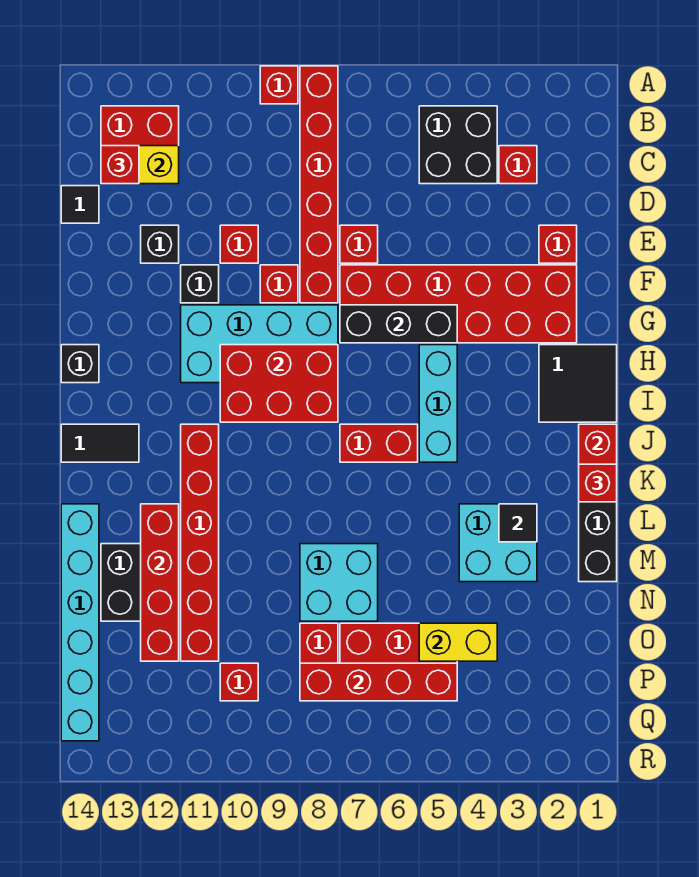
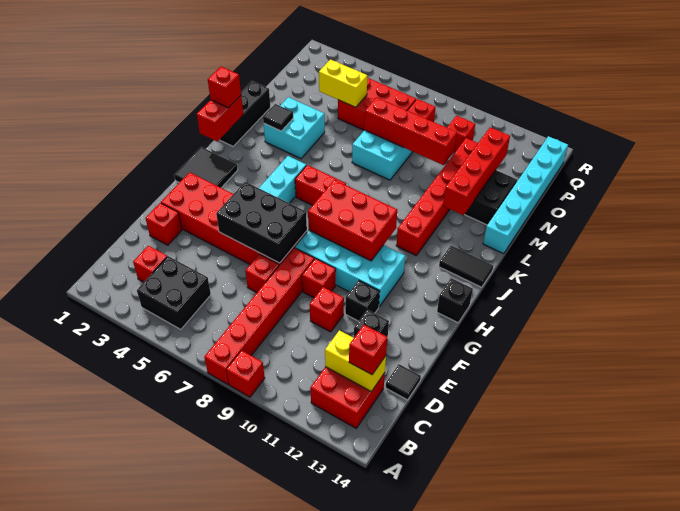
black 1x3 brick [340,305,457,343] -> black 2x3 brick [216,182,307,263]
red 1x4 brick [300,663,457,701] -> red 1x4 brick moved to [364,97,457,165]

